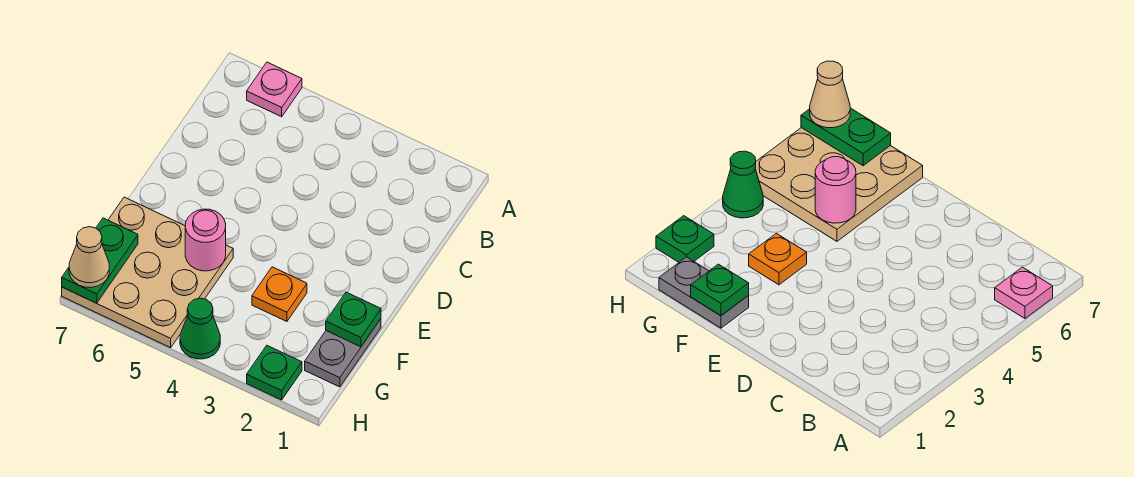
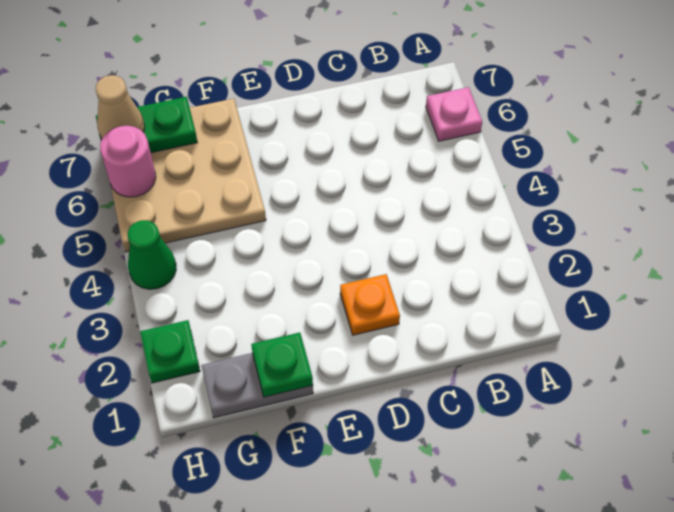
orange 1x1 plate [252,267,307,321] -> orange 1x1 plate moved to [340,274,400,335]
pink 1x1 round brick [185,209,226,271] -> pink 1x1 round brick moved to [100,126,156,197]

